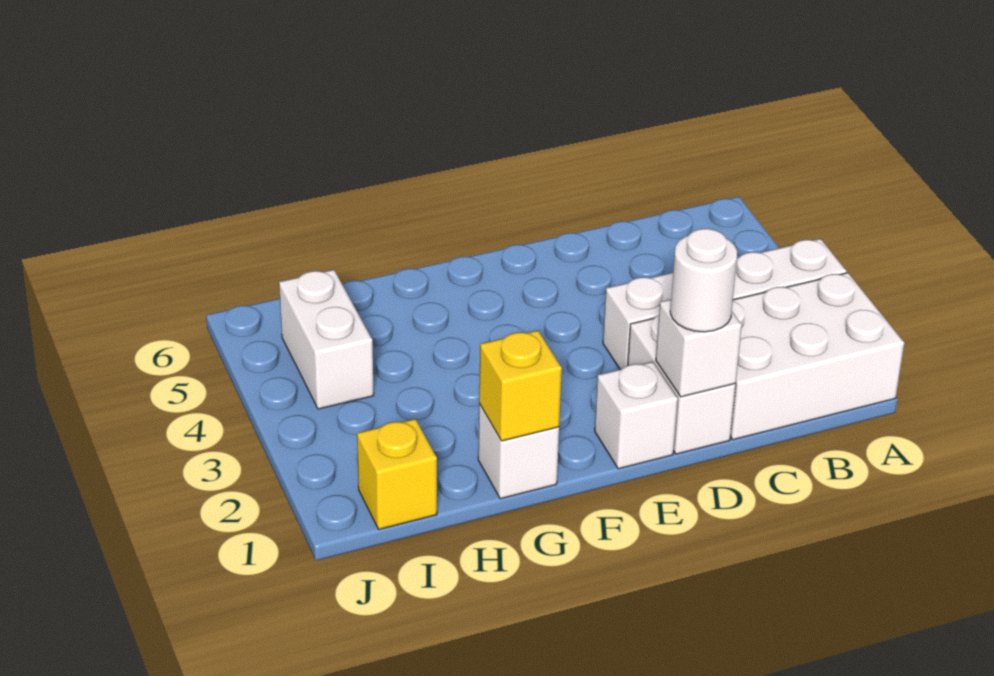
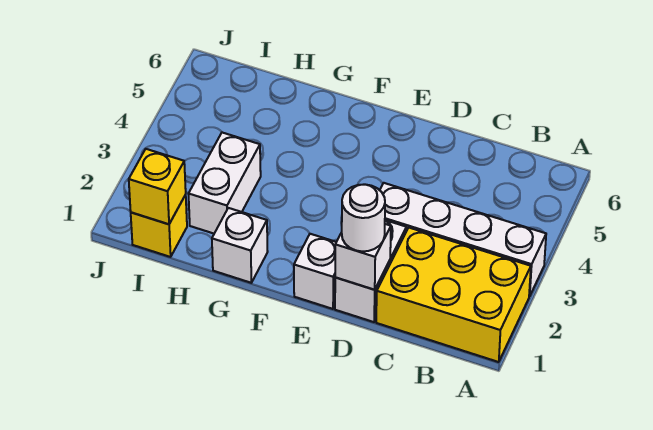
white 2x3 brick [730,273,904,440] -> yellow 2x3 brick [376,228,531,362]
yellow 1x1 brick [479,330,562,441] -> yellow 1x1 brick moved to [129,149,186,224]
white 1x2 brick [279,270,374,409] -> white 1x2 brick moved to [189,133,261,233]

